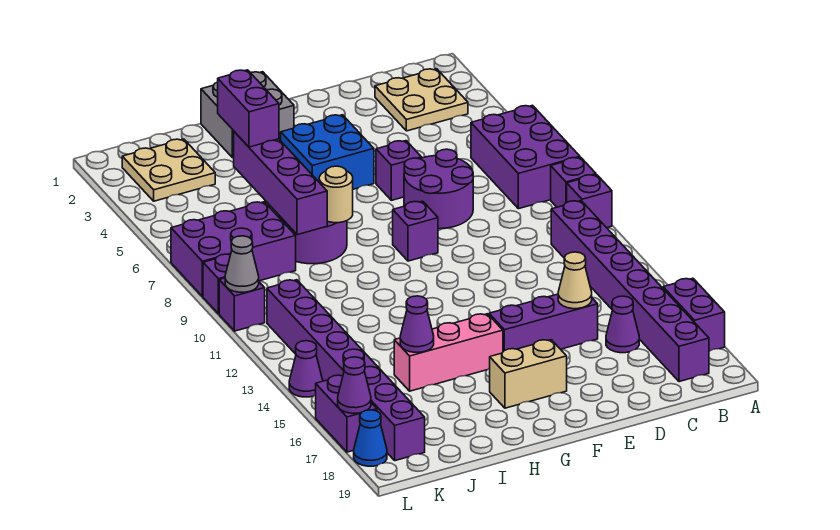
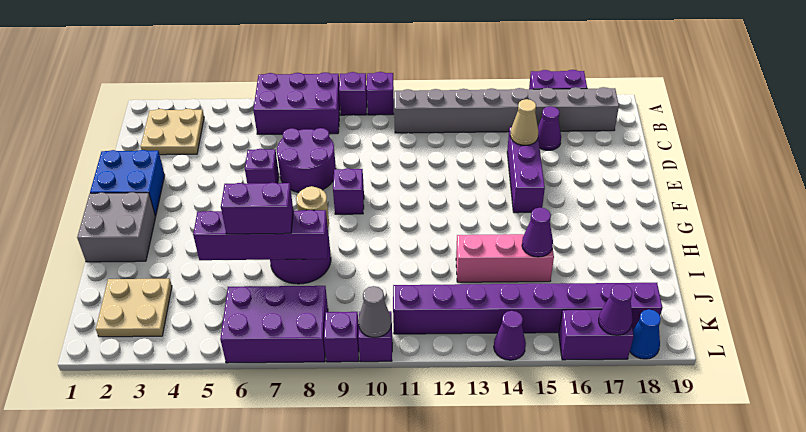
purple 1x8 brick [551,201,709,382] -> grey 1x8 brick [394,87,619,133]
blue 2x2 brick [281,115,374,189] -> blue 2x2 brick moved to [90,150,165,216]
tan 1x2 brick [490,340,567,408] -> none
pink 1x3 brick [394,314,503,391] -> pink 1x3 brick turned to [456,234,554,282]
purple 1x2 brick [218,70,279,147] -> purple 1x2 brick moved to [221,182,294,234]
purple 2x3 brick [171,202,296,297] -> purple 2x3 brick turned to [220,286,328,363]

